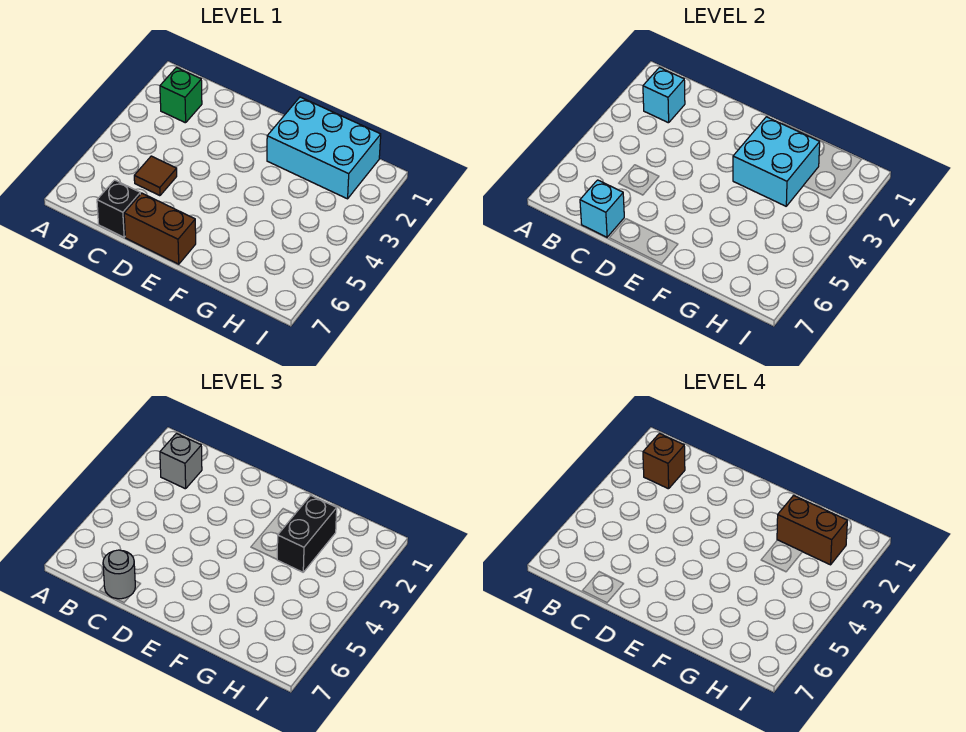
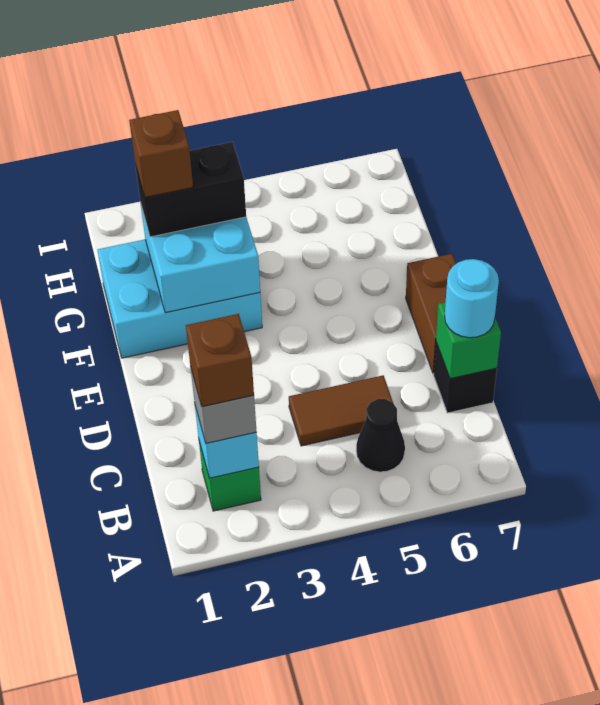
none -> black 1x1 cone [356,399,405,472]
brown 1x1 tile [134,156,177,196] -> brown 1x2 tile [289,375,393,446]
cyan 1x1 brick [580,180,624,237] -> green 1x1 brick [436,302,501,379]
grey 1x1 round brick [103,550,135,599] -> cyan 1x1 round brick [445,259,499,338]
cyan 2x3 brick [267,97,381,199] -> cyan 2x3 brick turned to [98,240,262,358]
brown 1x2 brick [777,495,847,565] -> brown 1x1 brick [129,110,193,197]

